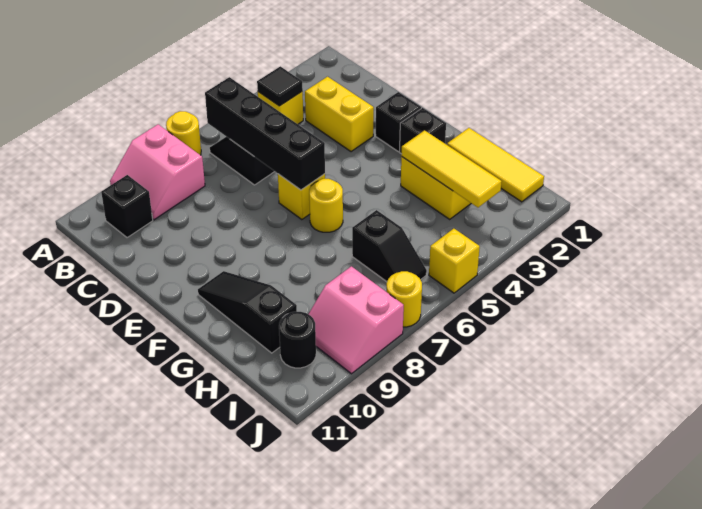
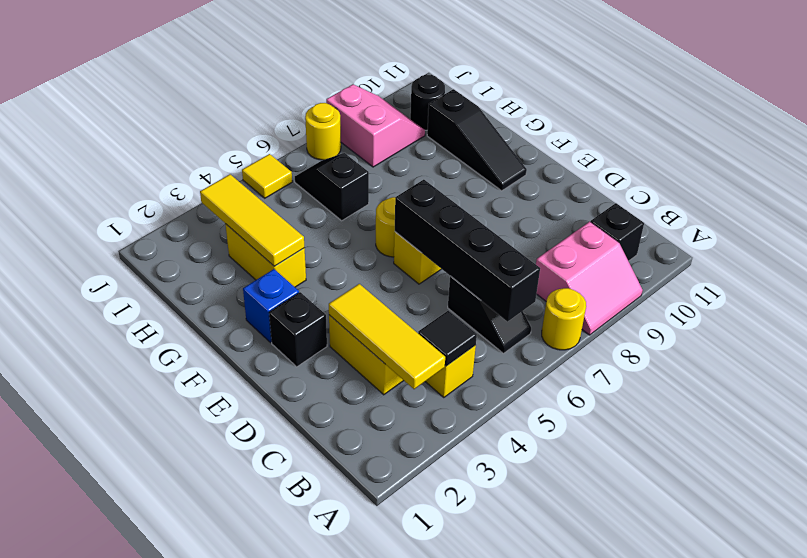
pink 2x2 slope [110,124,205,220] -> pink 2x2 slope turned to [536,222,643,335]
black 1x1 brick [400,108,446,154] -> blue 1x1 brick [243,269,299,343]
yellow 1x3 tile [447,128,544,202] -> yellow 1x3 tile moved to [329,284,445,389]
yellow 1x1 brick [429,229,480,293] -> yellow 1x1 tile [242,154,292,198]

